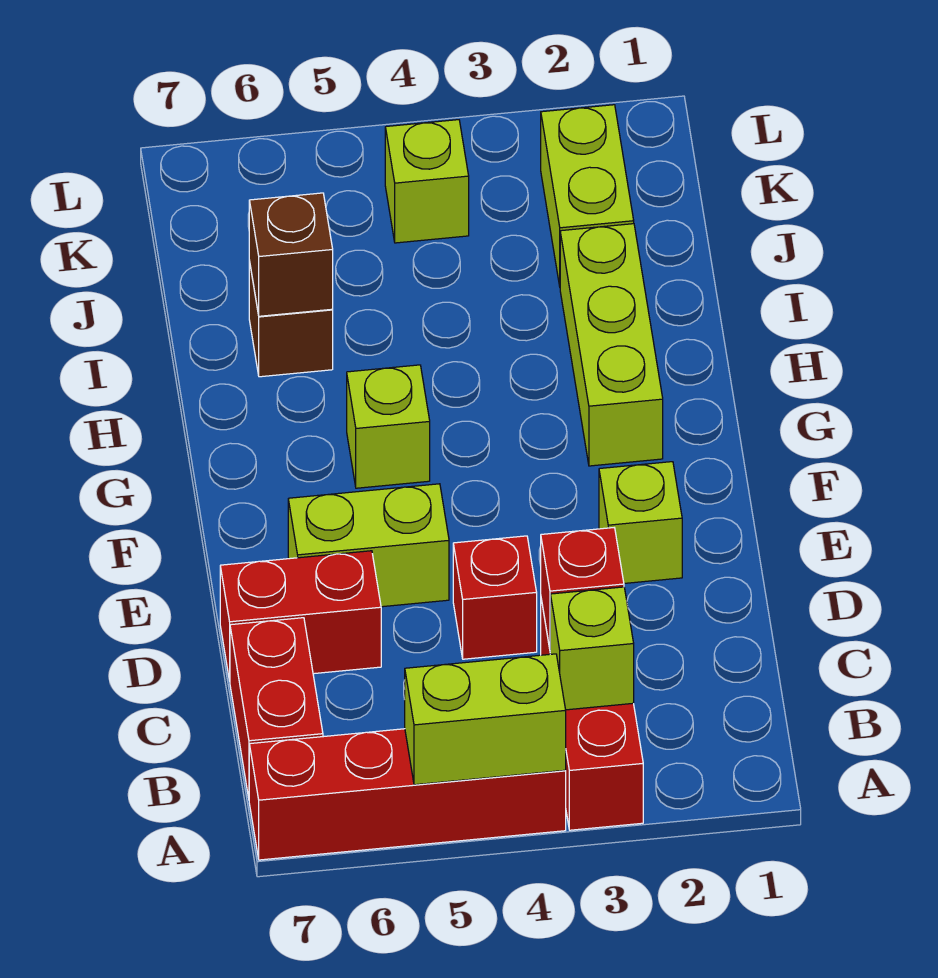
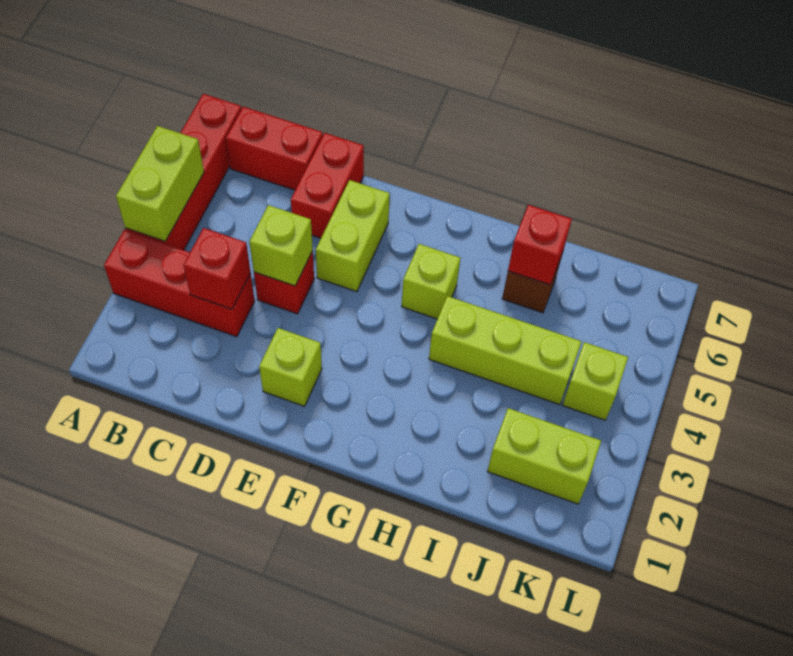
lime 1x1 brick [550,587,634,710] -> lime 1x1 brick moved to [249,205,313,286]
lime 1x3 brick [560,224,663,466] -> lime 1x3 brick moved to [429,296,582,405]
brown 1x1 brick [249,193,333,316] -> red 1x1 brick [508,205,572,285]

